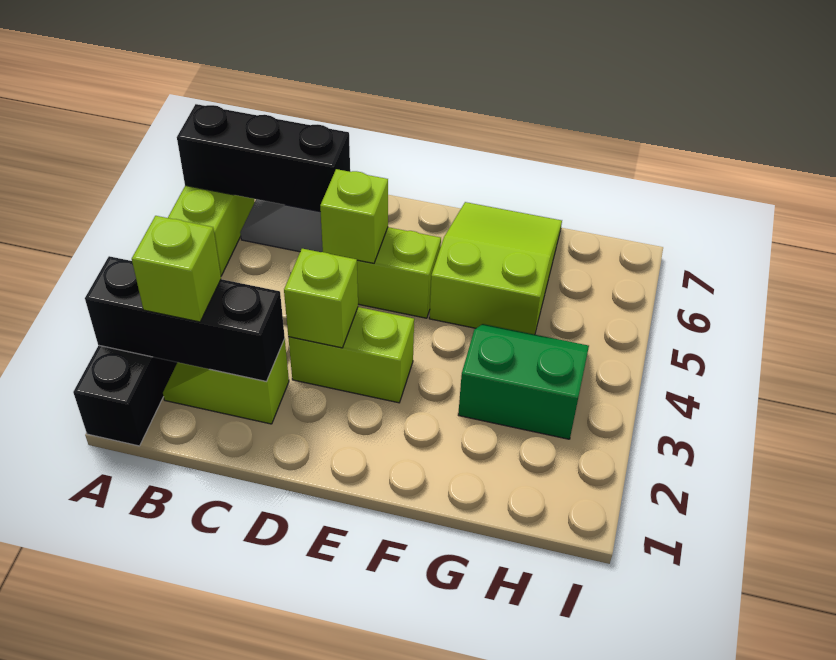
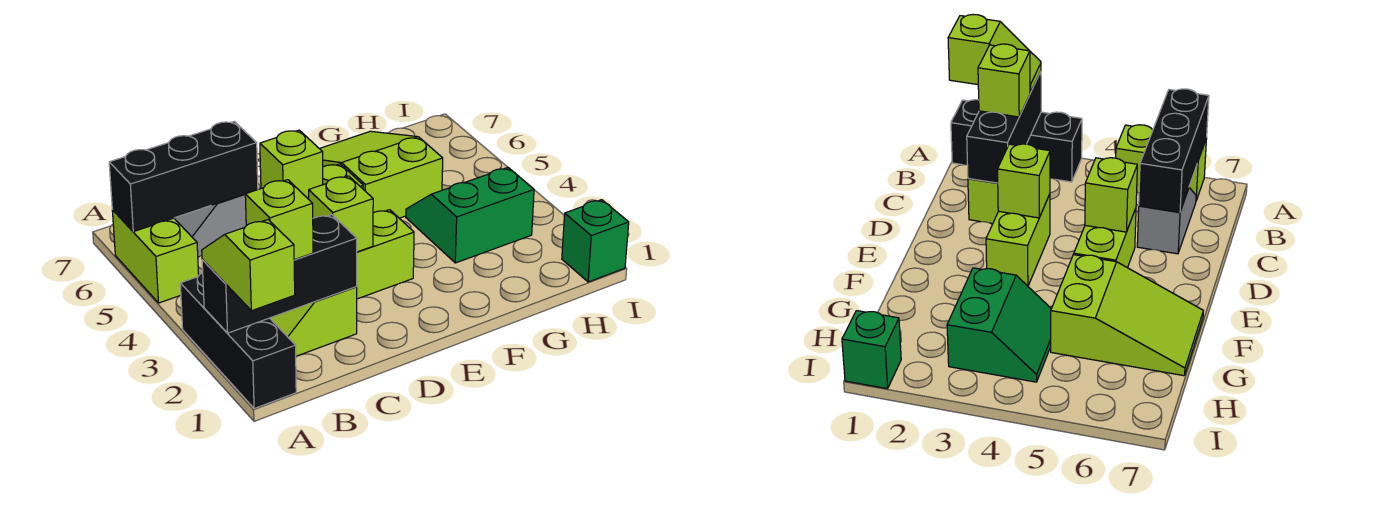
none -> lime 1x2 slope [202,220,295,311]
none -> green 1x1 brick [562,200,629,282]

